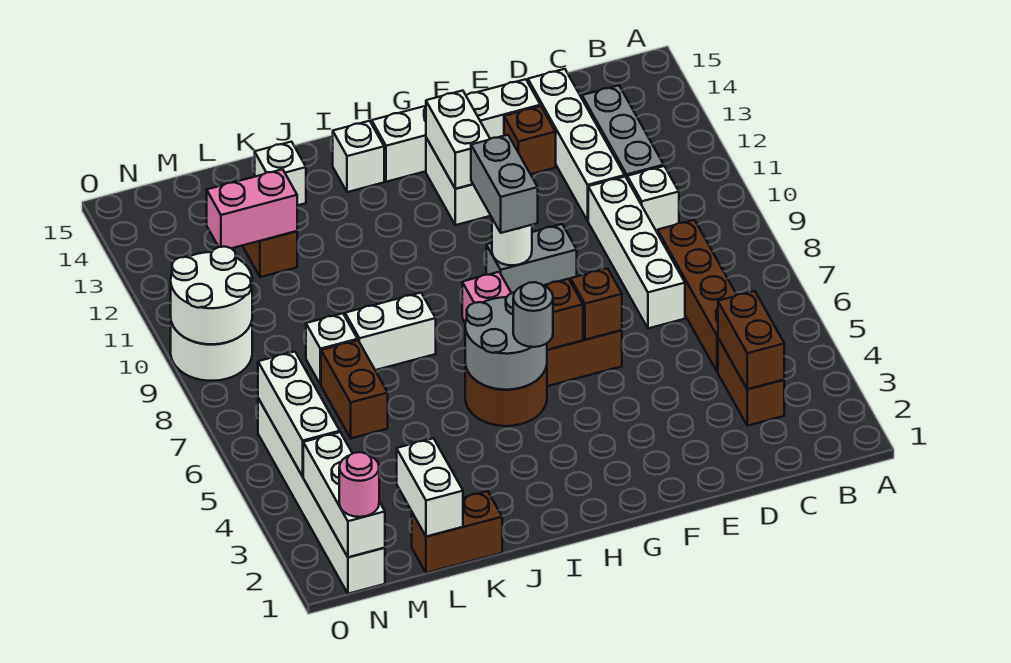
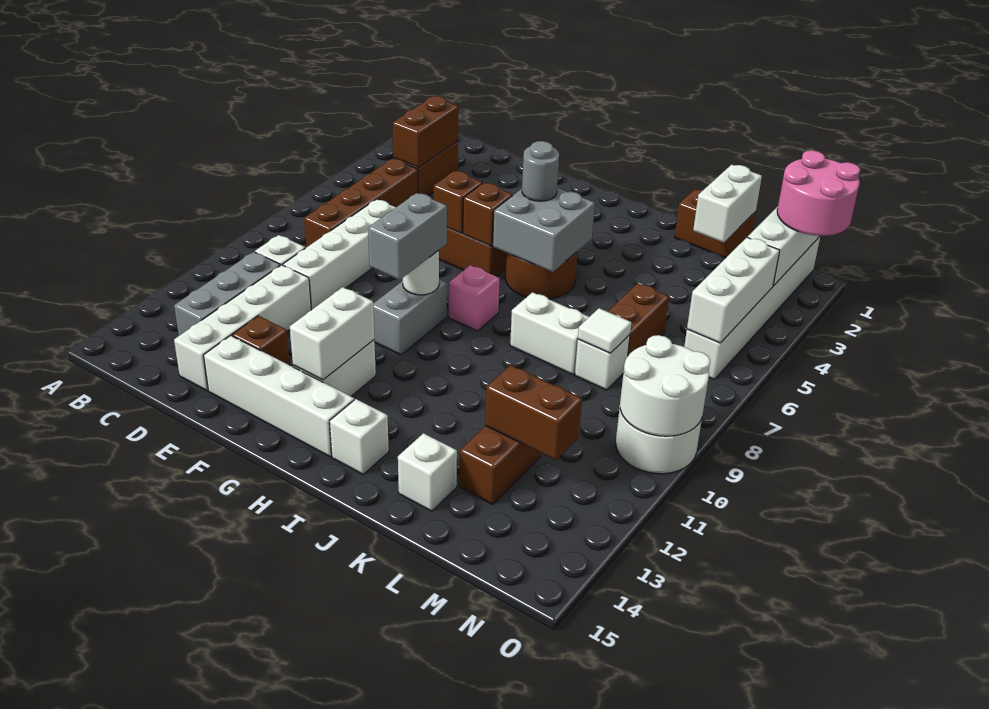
grey 1x2 brick [486,224,577,293] -> grey 1x2 brick turned to [373,279,446,355]
grey 2x2 round brick [465,292,547,390] -> grey 2x2 brick [493,188,595,272]
none -> white 1x1 tile [578,308,631,353]
pink 1x2 brick [207,169,297,248] -> brown 1x2 brick [485,365,582,460]
pink 1x1 round brick [339,452,379,517] -> pink 2x2 round brick [777,150,860,236]

